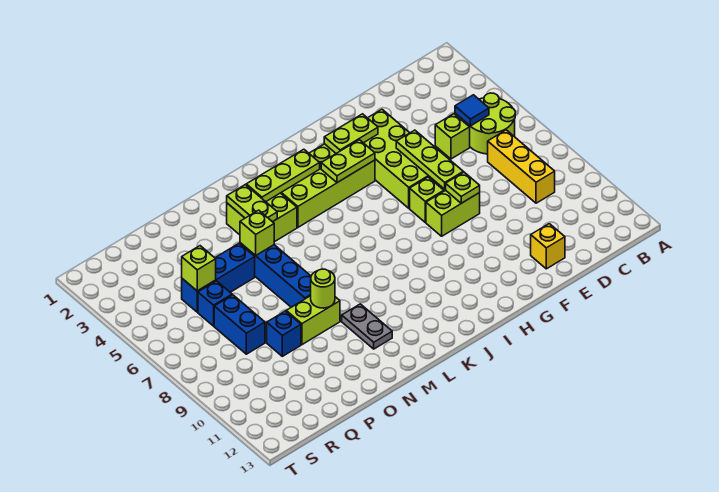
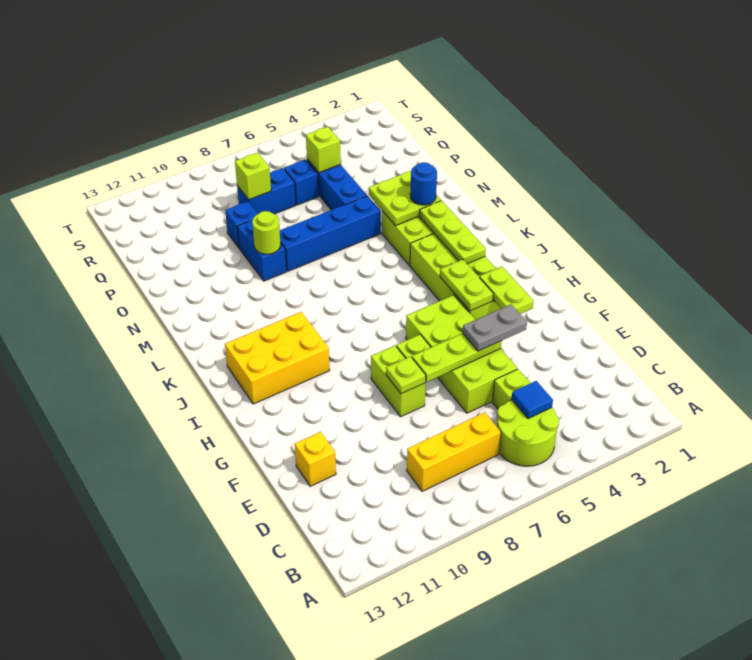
lime 2x4 brick [364,109,442,208] -> lime 2x4 brick turned to [406,295,517,413]
none -> yellow 2x3 brick [225,312,330,404]
lime 1x2 plate [227,185,277,222] -> lime 2x2 plate [369,171,441,226]
none -> blue 1x1 round brick [410,162,437,205]
grey 1x2 plate [342,304,392,349] -> grey 1x2 plate moved to [463,304,527,351]
lime 1x1 brick [240,210,274,256] -> lime 1x1 brick moved to [235,153,271,200]
lime 1x2 brick [286,296,340,345] -> blue 1x2 brick [237,220,287,281]

